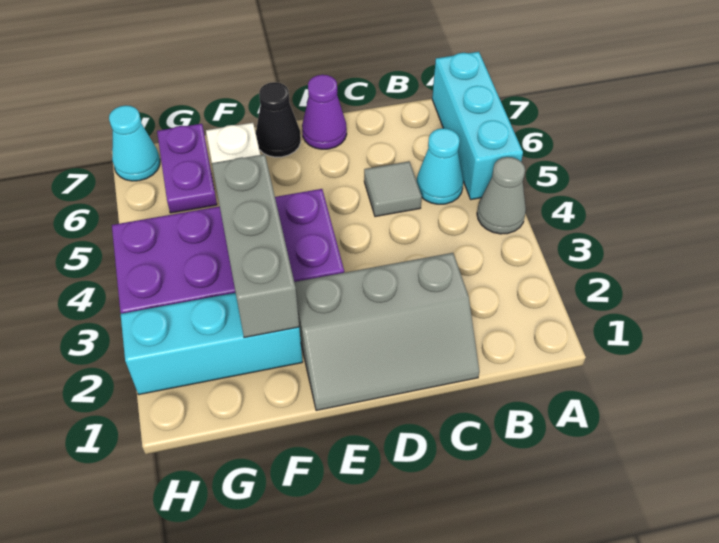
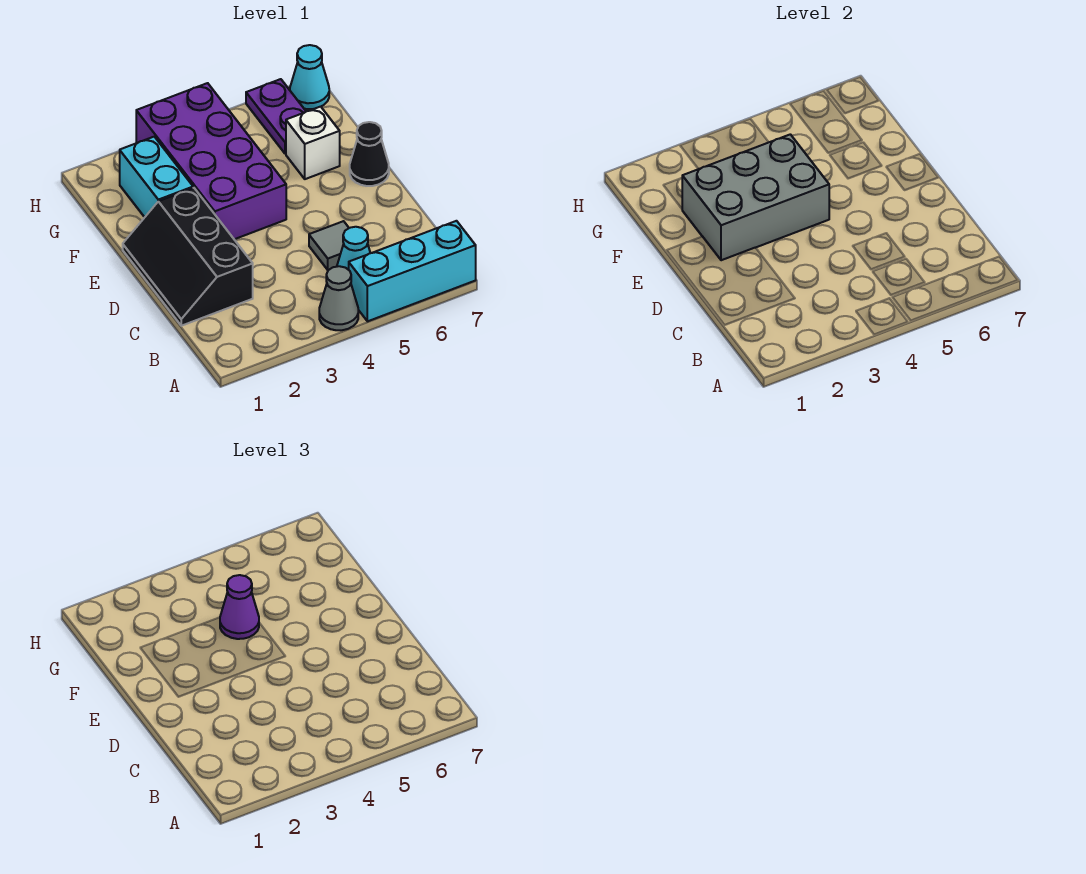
grey 2x3 slope [294,253,479,410] -> black 2x3 slope [123,188,253,326]
purple 1x1 cone [302,75,347,149] -> purple 1x1 cone moved to [220,575,259,639]
cyan 1x3 brick [121,293,303,395] -> cyan 1x2 brick [120,137,193,217]
grey 1x3 brick [212,154,299,337] -> grey 2x3 brick [682,134,829,260]
purple 1x2 plate [157,124,217,213] -> purple 1x2 plate turned to [246,79,306,154]

